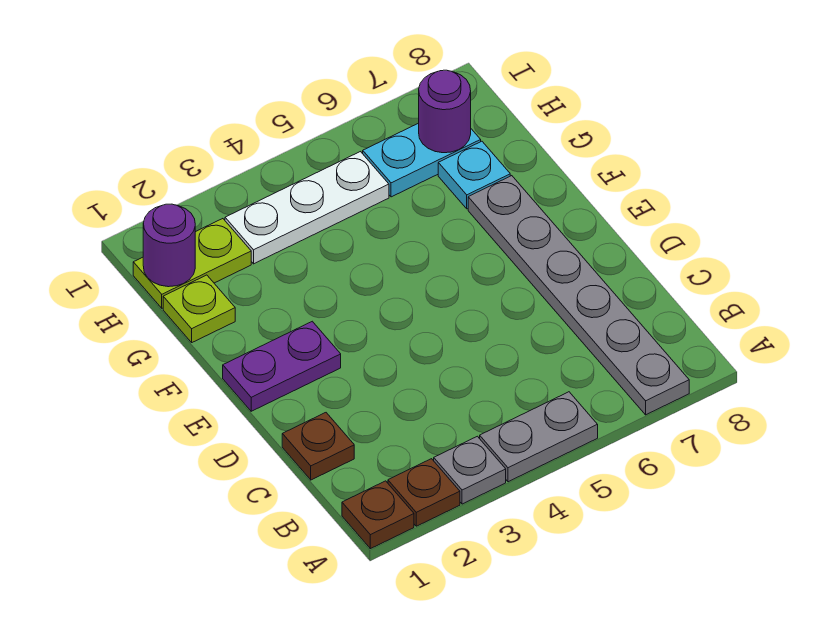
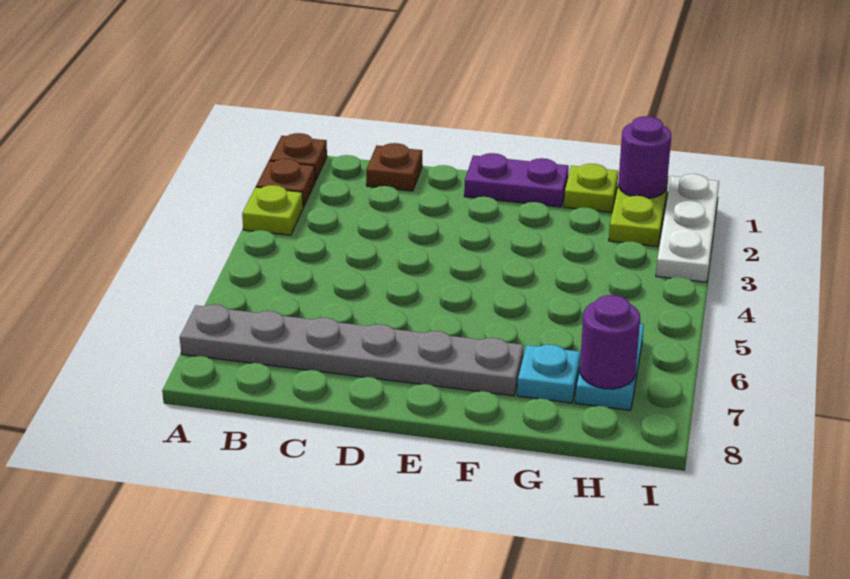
grey 1x1 plate [434,436,506,504] -> lime 1x1 plate [242,185,303,235]
grey 1x2 plate [480,392,598,482] -> none
purple 1x2 plate [223,321,341,411] -> purple 1x2 plate turned to [464,153,569,207]
white 1x3 plate [225,152,389,264] -> white 1x3 plate moved to [656,174,719,282]

